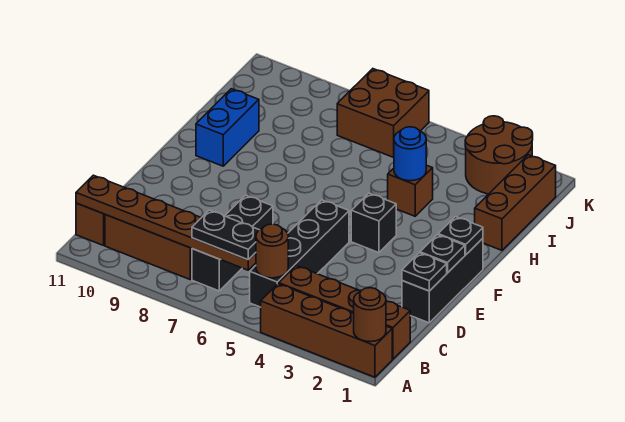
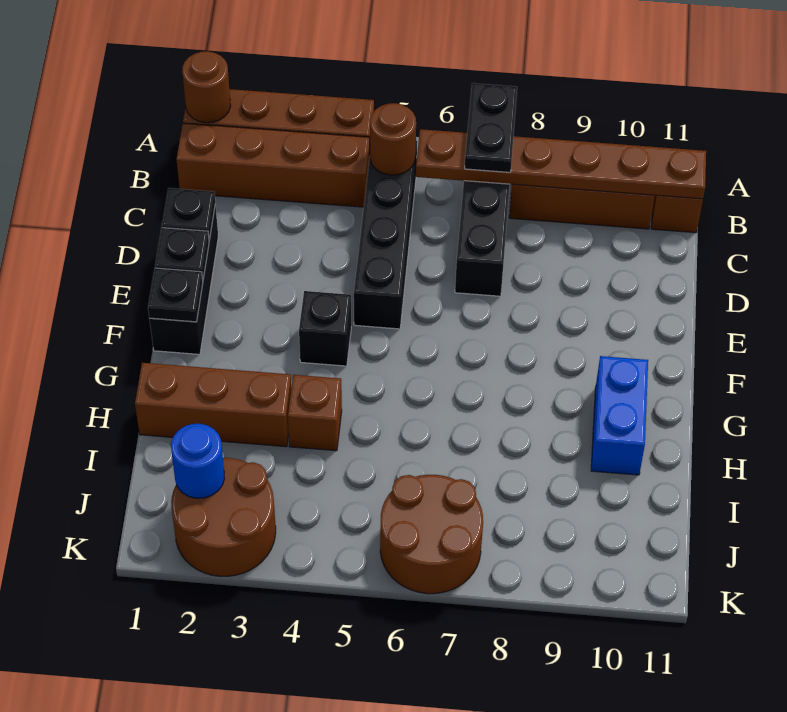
black 1x2 plate [192,210,259,260] -> black 1x2 plate turned to [465,83,517,172]
brown 1x3 brick [475,155,556,250] -> brown 1x3 brick turned to [135,363,291,447]
blue 1x1 round brick [394,127,426,181] -> blue 1x1 round brick moved to [171,424,224,498]
brown 2x2 brick [337,69,429,157] -> brown 2x2 round brick [380,475,483,594]

